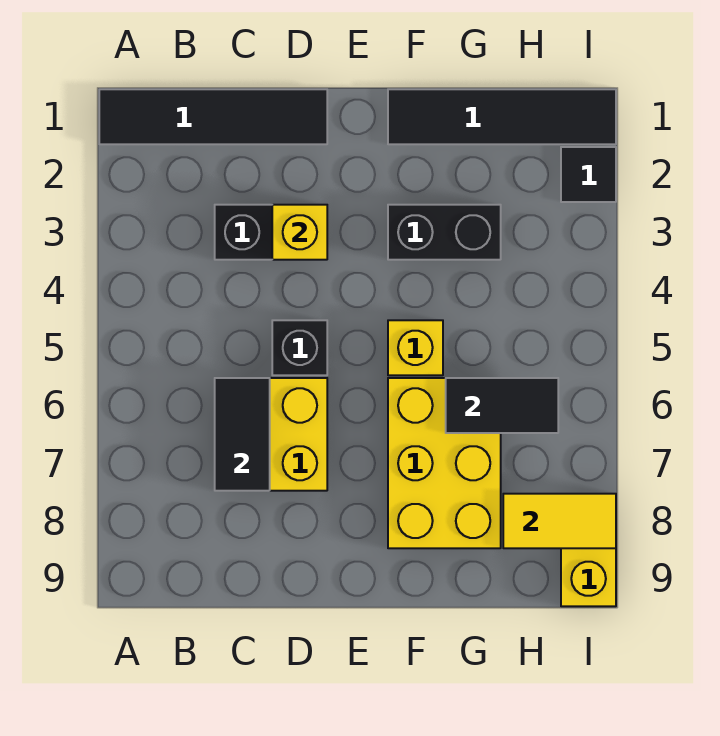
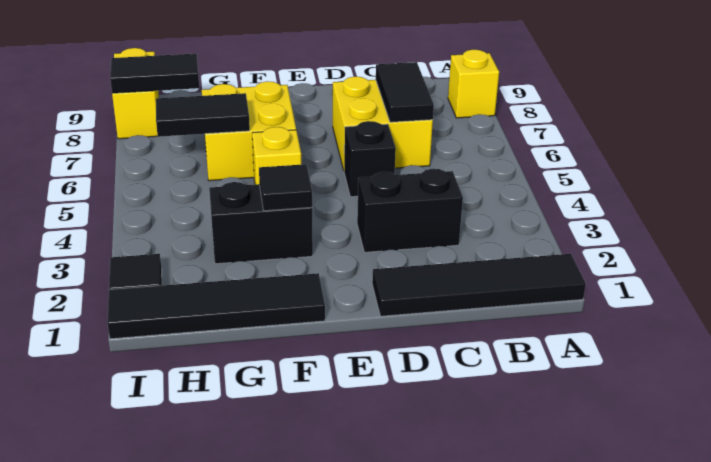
yellow 1x1 brick [272,205,327,260] -> yellow 1x1 brick moved to [448,50,499,118]
none -> black 1x1 tile [259,164,312,211]
yellow 2x3 brick [388,378,501,548] -> yellow 2x2 brick [202,81,296,181]
yellow 1x2 tile [503,494,616,548] -> black 1x2 tile [110,54,199,93]

